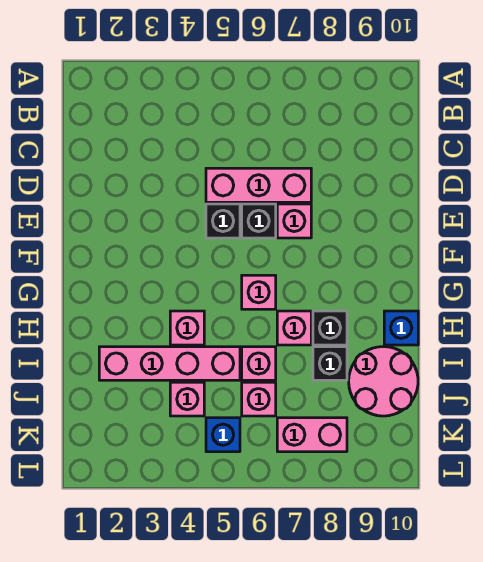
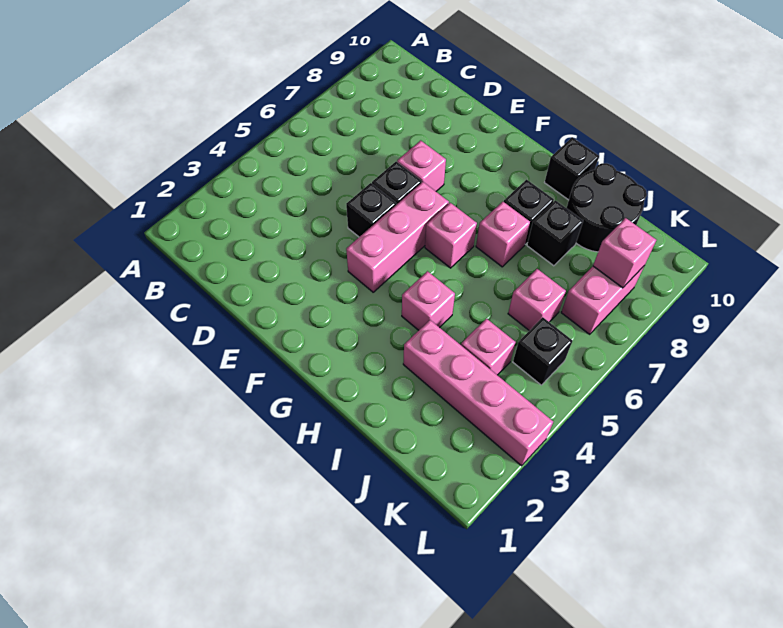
pink 1x3 brick [206,168,311,202] -> pink 1x3 brick moved to [346,182,449,292]
blue 1x1 brick [384,311,418,345] -> black 1x1 brick [545,137,599,200]
pink 1x4 brick [99,347,240,380] -> pink 1x4 brick turned to [403,320,553,466]
pink 1x1 brick [242,347,276,380] -> pink 1x1 brick moved to [593,218,656,288]
pink 2x2 round brick [349,347,418,416] -> black 2x2 round brick [567,163,647,252]
blue 1x1 brick [206,418,240,452] -> black 1x1 brick [513,317,573,385]

